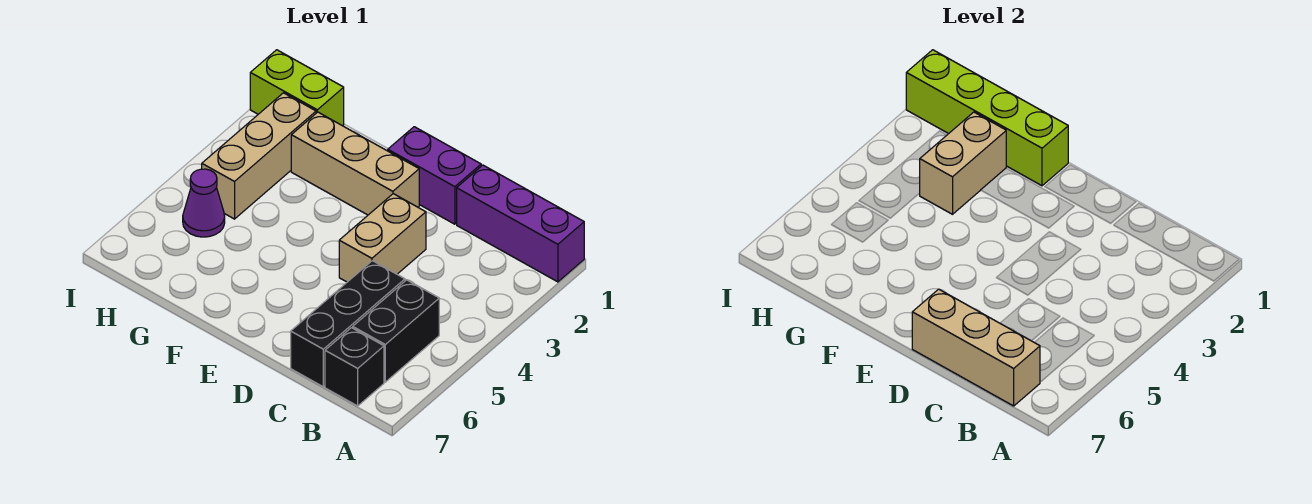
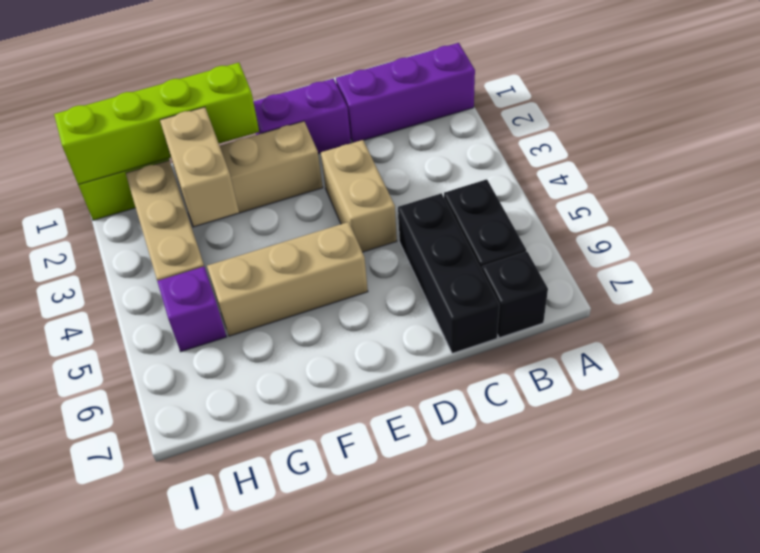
tan 1x3 brick [912,289,1040,406] -> tan 1x3 brick moved to [207,222,368,336]
purple 1x1 cone [183,169,225,237] -> purple 1x1 brick [157,267,226,352]

